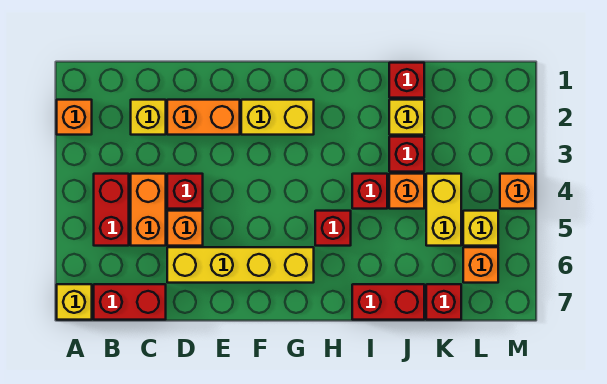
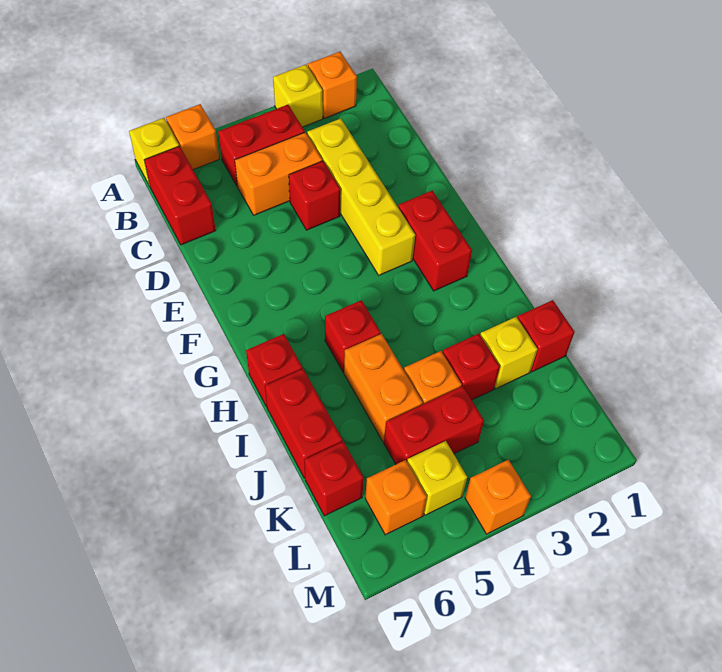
yellow 1x1 brick [131,100,166,135] -> yellow 1x1 brick moved to [273,64,323,127]
orange 1x2 brick [167,100,240,135] -> orange 1x2 brick moved to [344,334,423,441]
orange 1x1 brick [167,211,203,246] -> orange 1x1 brick moved to [166,104,219,170]
yellow 1x4 brick [167,247,314,283] -> yellow 1x4 brick moved to [307,118,415,275]
yellow 1x2 brick [241,100,314,135] -> red 1x2 brick [398,191,472,291]
red 1x1 brick [352,174,387,209] -> red 1x1 brick moved to [246,334,302,407]
yellow 1x2 brick [426,174,461,246] -> red 1x2 brick [384,386,484,464]

